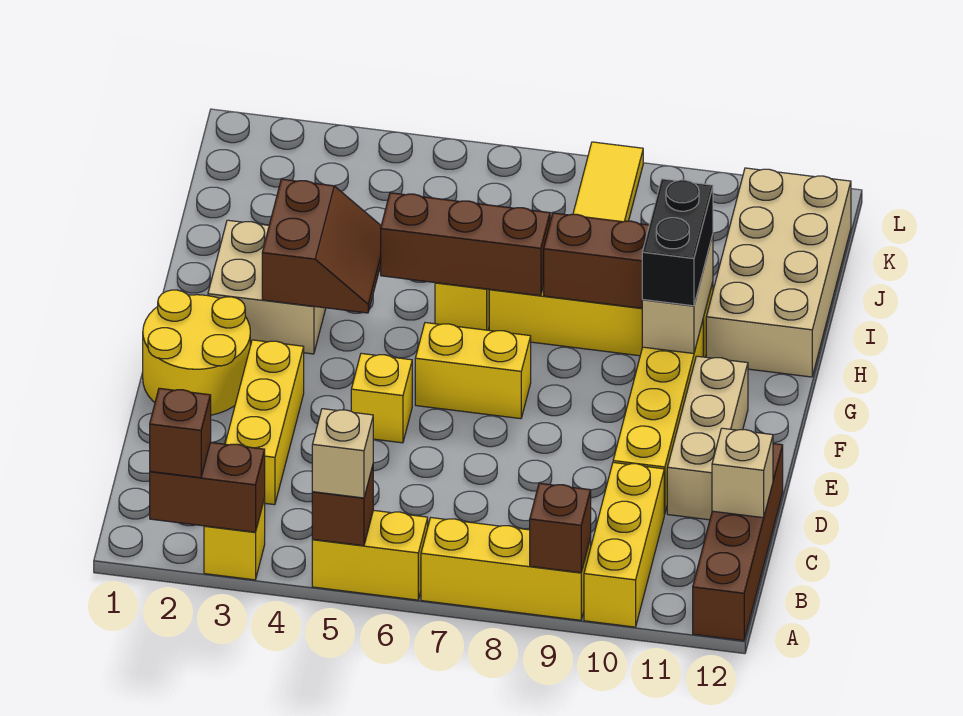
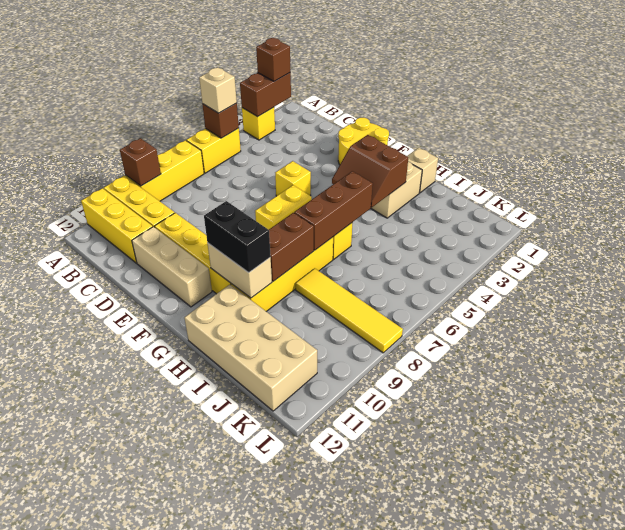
brown 1x4 brick [693,444,783,641] -> none
yellow 1x3 brick [225,340,304,505] -> yellow 1x3 brick moved to [81,188,153,263]
tan 1x1 brick [712,428,773,518] -> tan 1x1 brick moved to [407,148,438,193]

